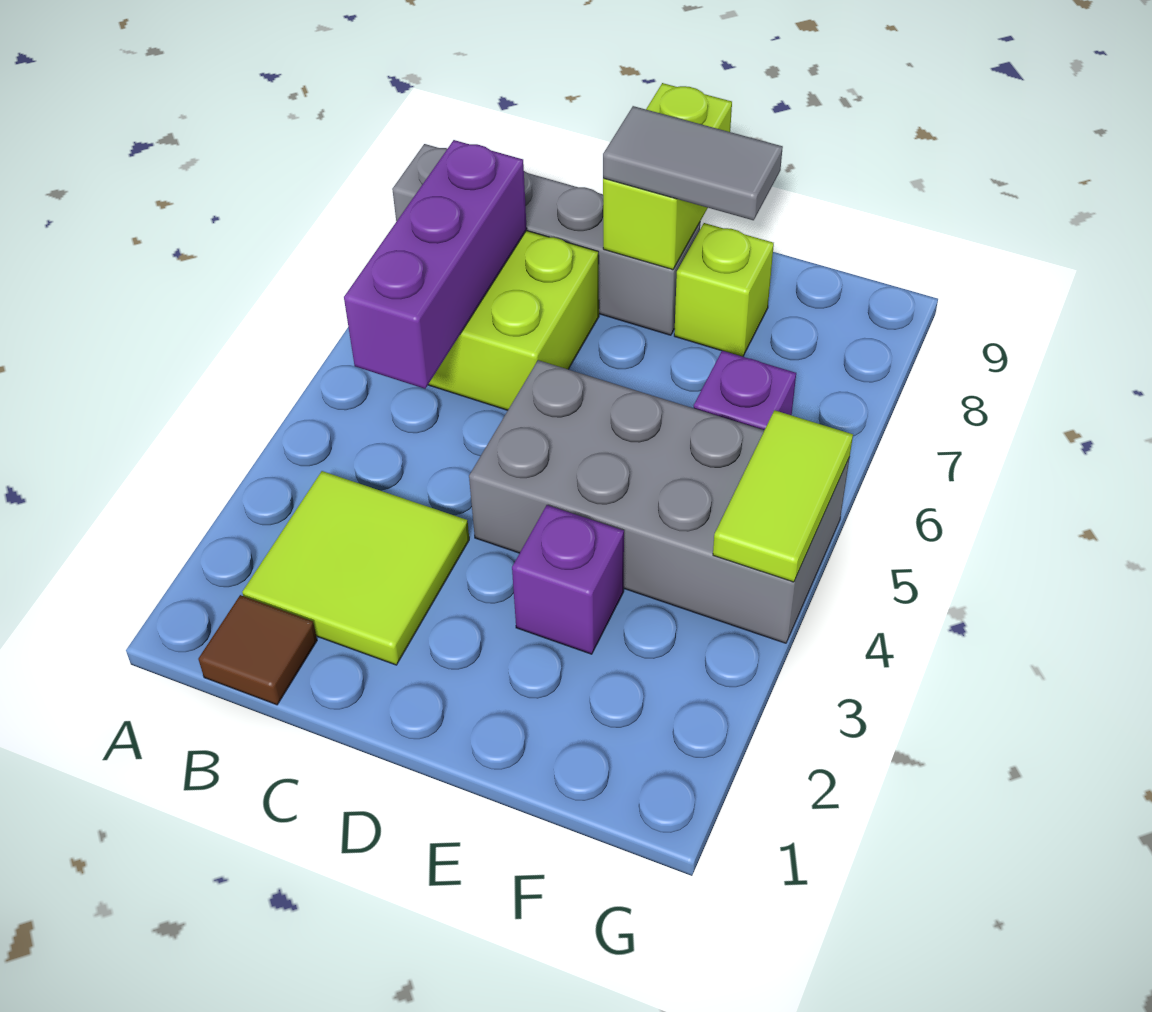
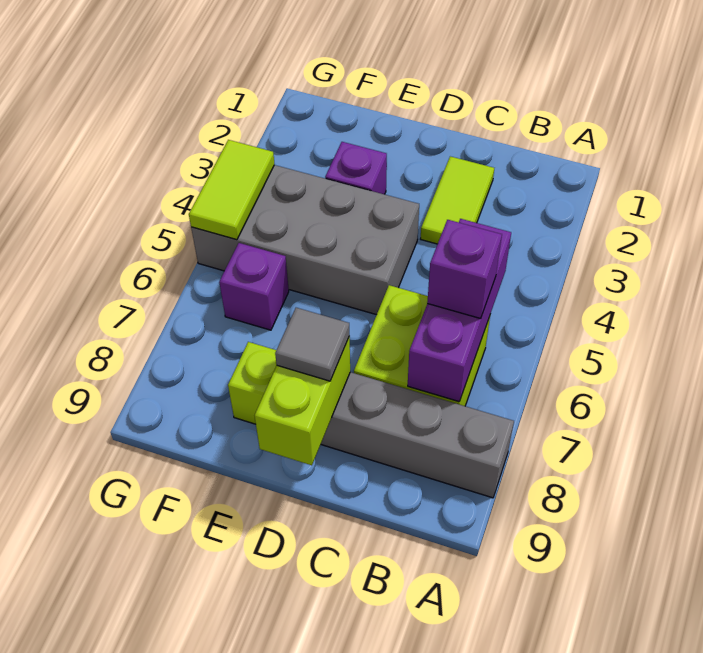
brown 1x1 tile [198,595,317,705] -> none
lime 2x2 tile [242,471,469,665] -> lime 1x2 tile [421,156,494,244]
none -> purple 1x1 brick [427,220,502,319]
grey 1x2 tile [603,106,783,220] -> grey 1x1 tile [275,308,349,381]

